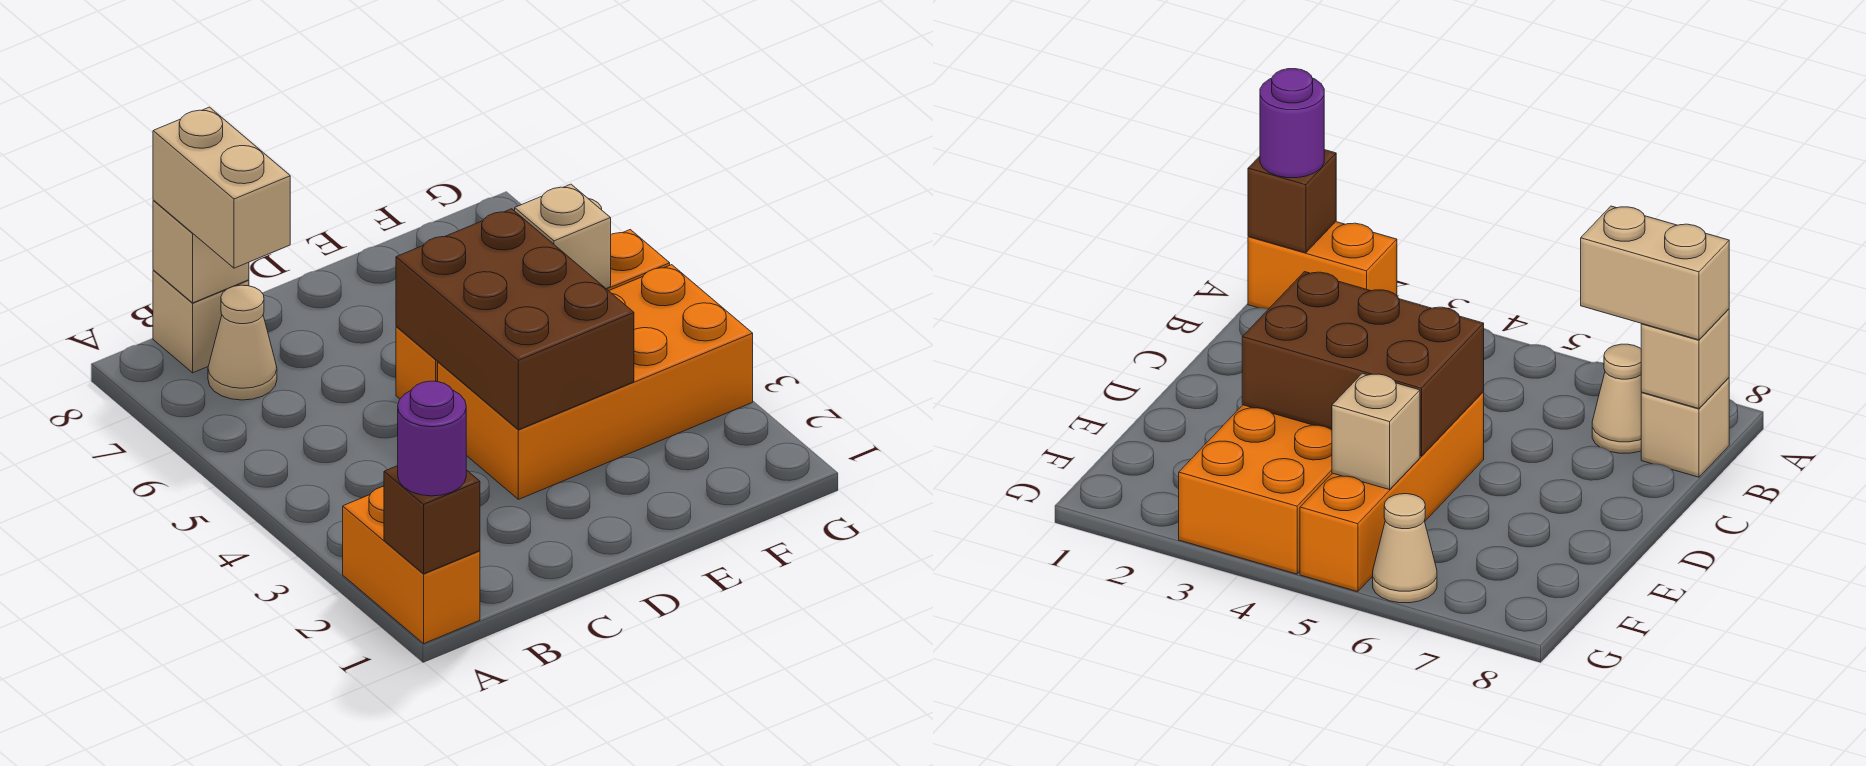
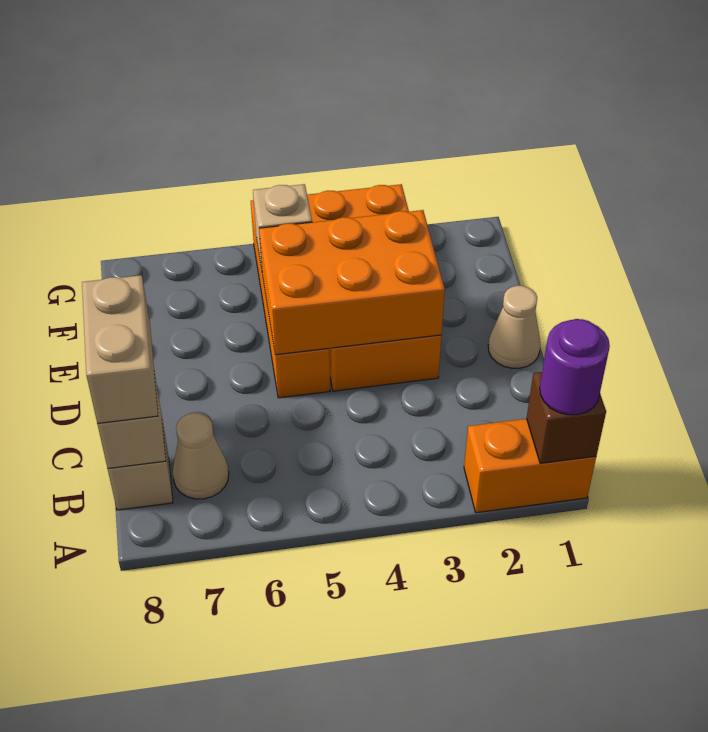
tan 1x2 brick [153,107,290,268] -> tan 1x2 brick turned to [82,275,158,424]
brown 2x3 brick [396,209,634,430] -> orange 2x3 brick [259,210,445,355]
tan 1x1 cone [1373,494,1437,603] -> tan 1x1 cone moved to [488,286,540,368]

